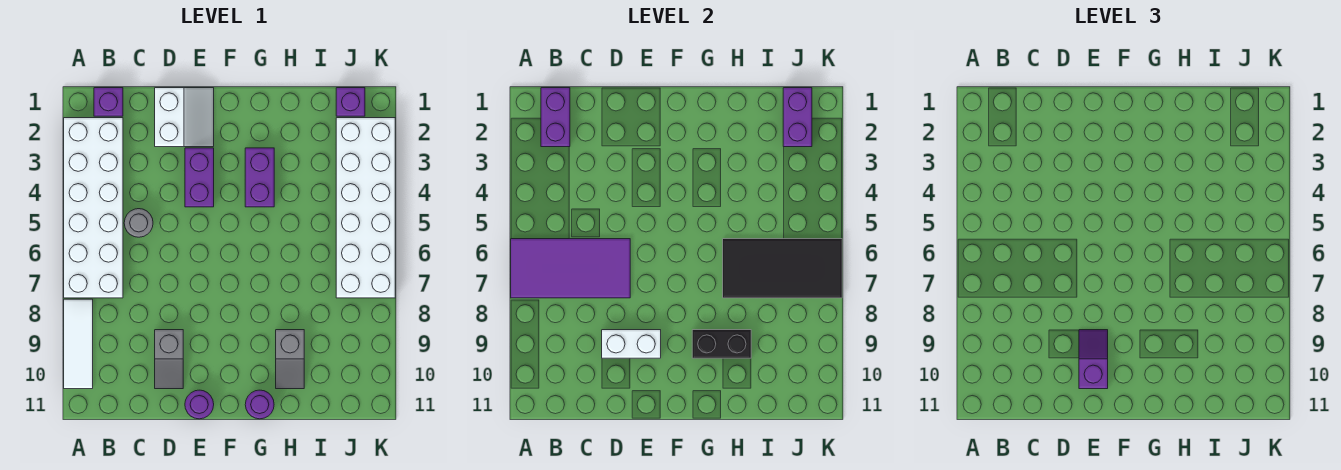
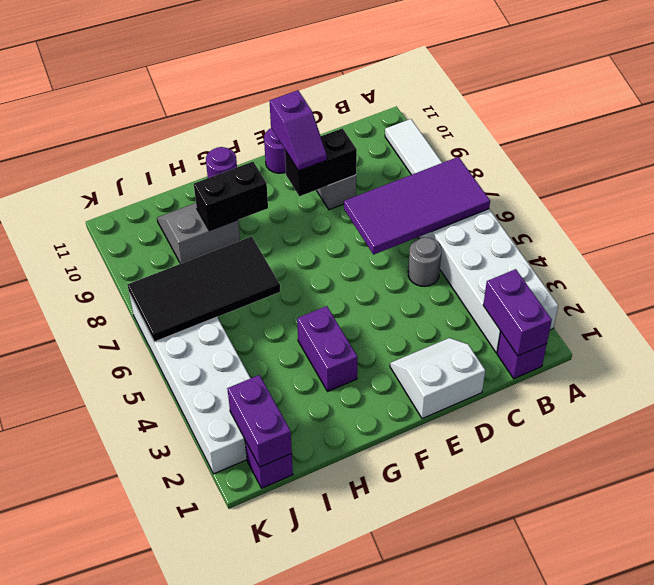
white 2x2 slope [155,88,214,147] -> white 2x2 slope turned to [390,338,485,419]
white 1x2 brick [602,330,661,358] -> black 1x2 brick [285,128,357,196]
purple 1x2 brick [185,148,214,207] -> none
grey 1x2 slope [276,330,304,389] -> grey 2x2 slope [157,203,240,264]

